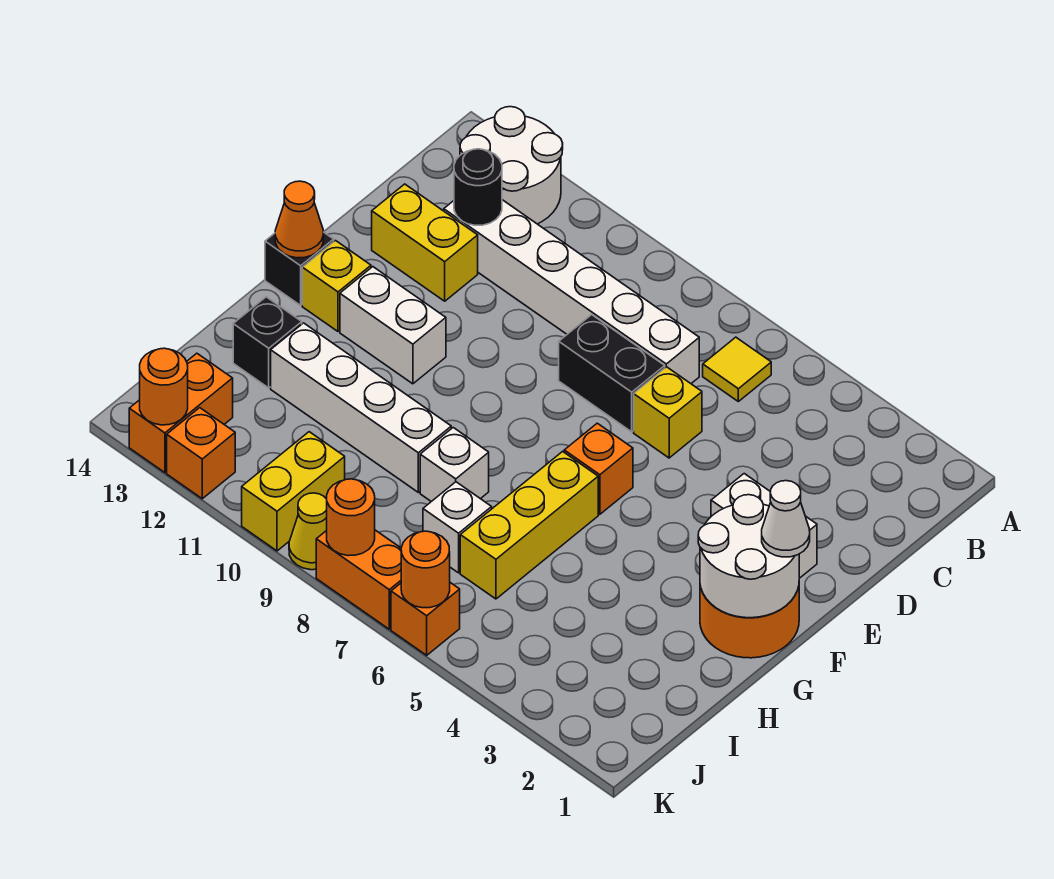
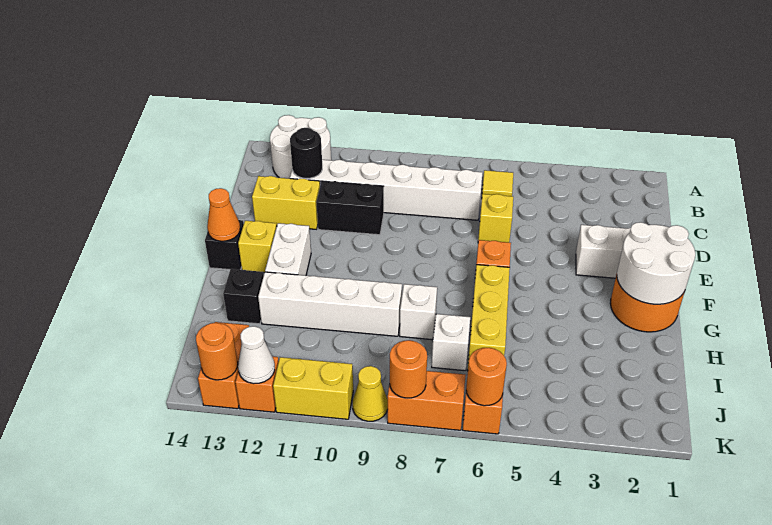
black 1x2 brick [559,315,665,432] -> black 1x2 brick moved to [316,181,384,235]
white 1x1 cone [762,481,810,557] -> white 1x1 cone moved to [238,326,275,384]
white 1x2 brick [340,267,446,384] -> white 1x2 brick turned to [265,223,311,275]
yellow 1x2 brick [242,432,345,551] -> yellow 1x2 brick turned to [273,357,353,419]

